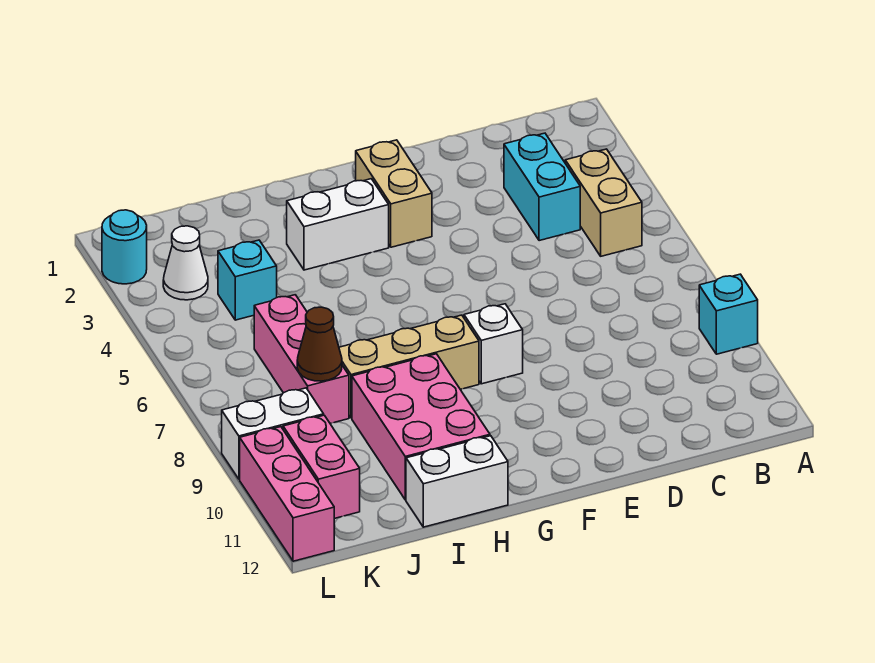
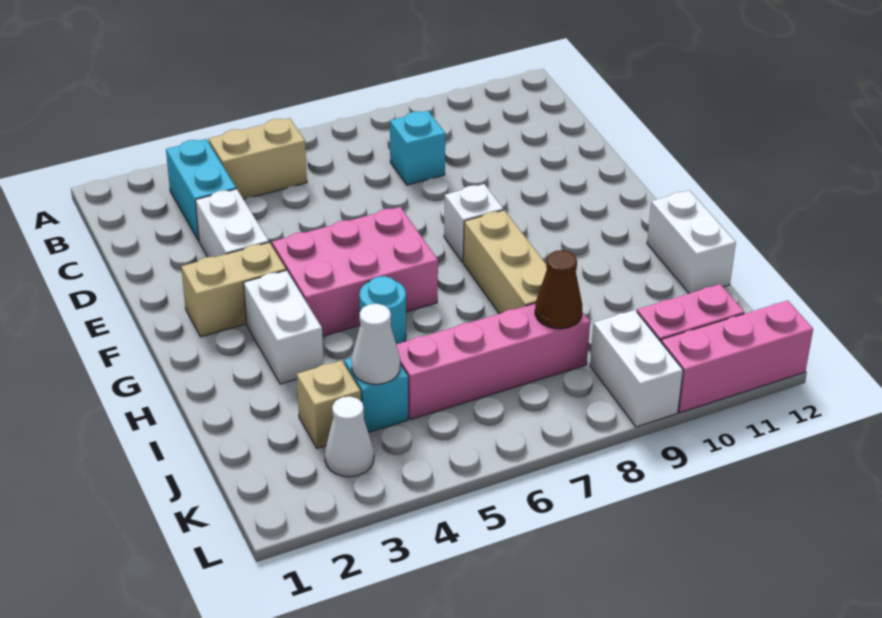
cyan 1x1 brick [699,274,758,354] -> cyan 1x1 brick moved to [390,111,445,185]
cyan 1x2 brick [504,133,580,241] -> cyan 1x2 brick turned to [166,139,236,241]
none -> white 1x2 brick [195,189,269,257]
pink 2x3 brick [352,354,490,500] -> pink 2x3 brick moved to [272,207,438,336]
none -> tan 1x1 brick [297,360,361,448]
none -> white 1x1 cone [352,304,400,384]
pink 1x3 brick [254,295,349,424] -> pink 1x4 brick [396,303,590,419]
cyan 1x1 round brick [102,210,147,284] -> cyan 1x1 round brick moved to [360,276,406,344]

